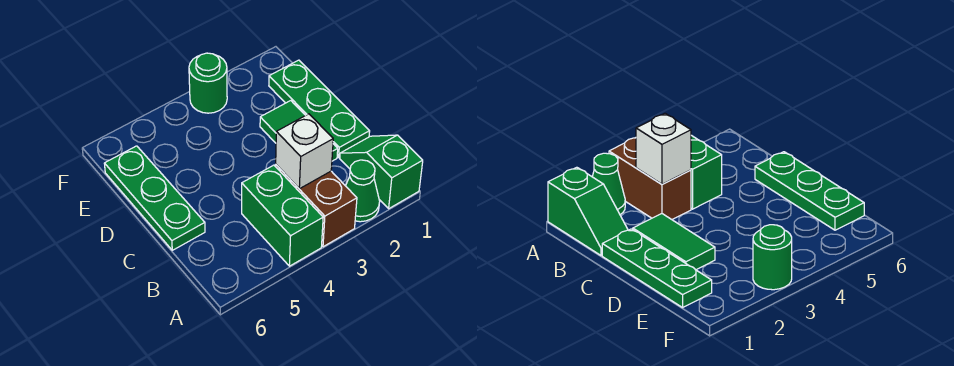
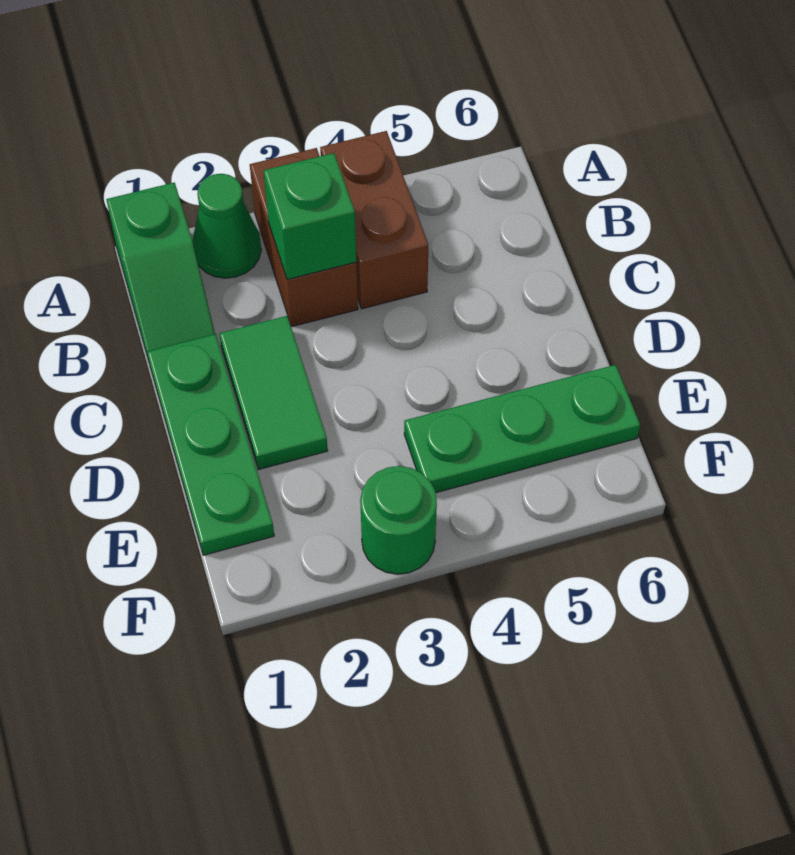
green 1x2 brick [242,165,323,266] -> brown 1x2 brick [320,131,428,309]
white 1x1 brick [276,114,333,189] -> green 1x1 brick [263,153,356,280]
green 1x3 plate [104,146,205,250] -> green 1x3 plate turned to [404,365,640,493]

